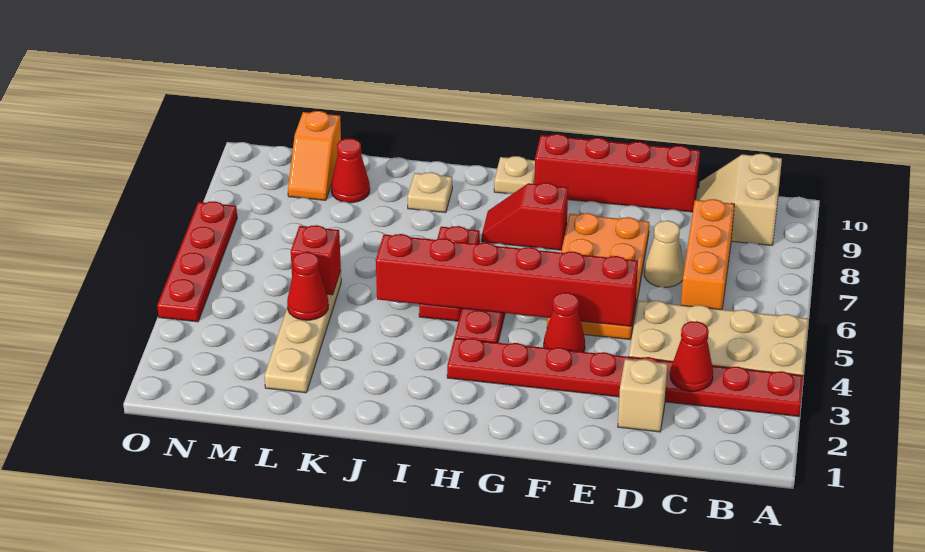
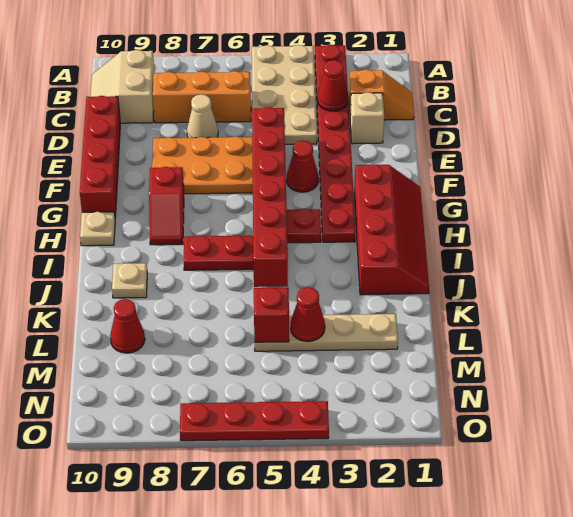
tan 2x2 slope [697,154,782,245] -> tan 2x2 slope turned to [90,50,154,123]
none -> red 2x4 slope [354,164,429,295]
orange 1x2 slope [288,111,341,200] -> orange 1x2 slope moved to [349,69,414,120]

